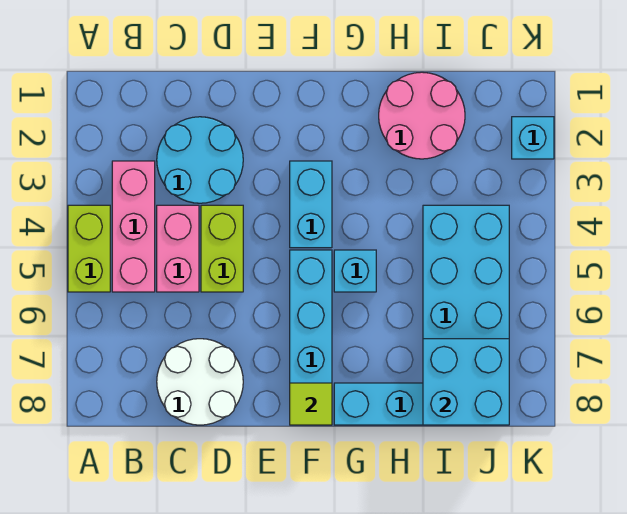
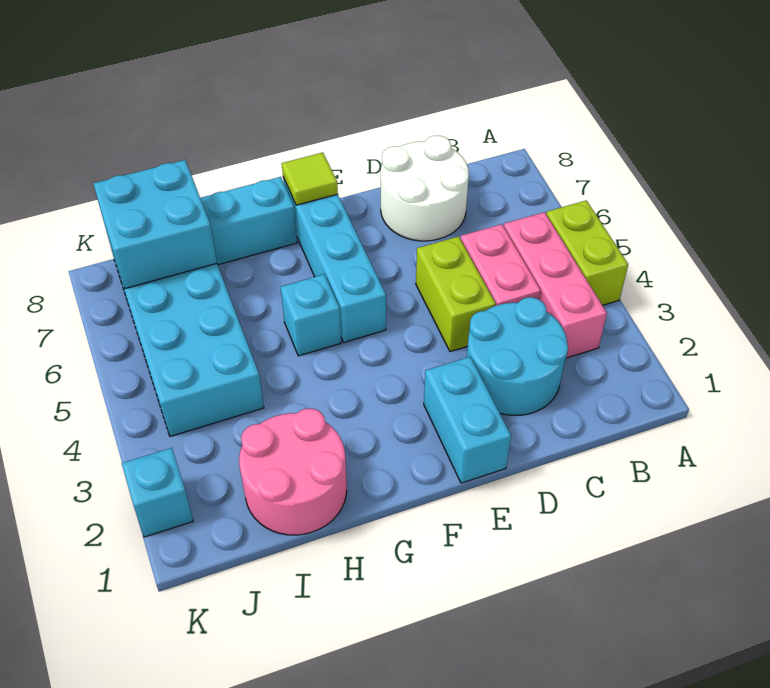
cyan 1x2 brick [290,161,332,248] -> cyan 1x2 brick moved to [424,357,511,483]

